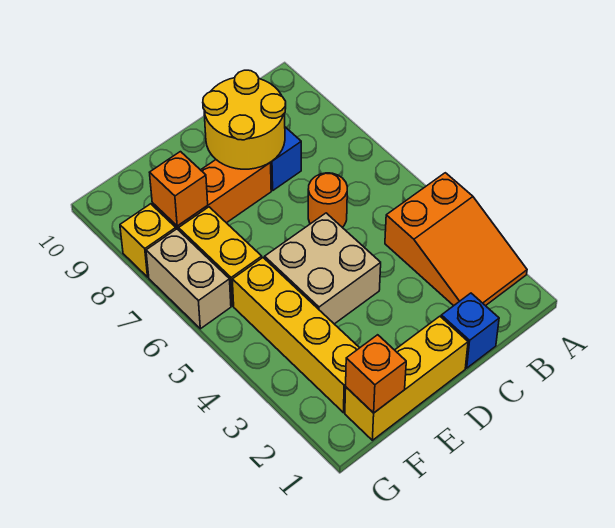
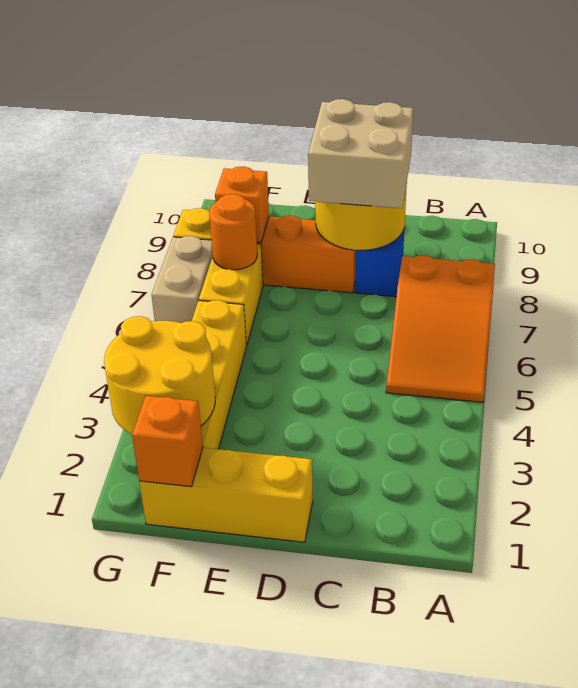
orange 2x3 slope [385,173,527,306] -> orange 2x3 slope moved to [386,255,495,402]
blue 1x1 brick [441,293,499,368] -> none
orange 1x1 round brick [308,173,347,227] -> orange 1x1 round brick moved to [209,194,257,270]
tan 2x2 brick [265,213,381,324] -> tan 2x2 brick moved to [308,99,413,208]
none -> yellow 2x2 round brick [104,316,215,434]

